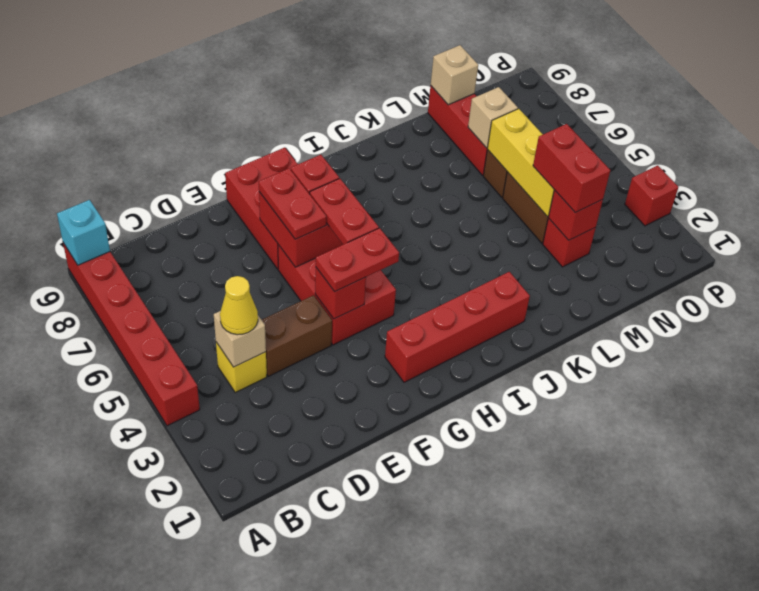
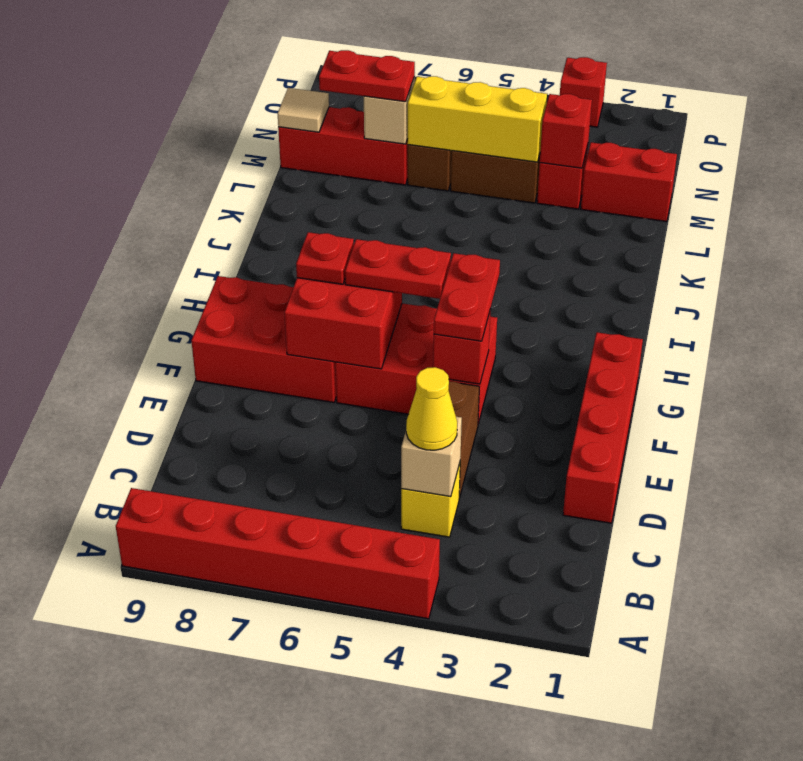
cyan 1x1 brick [57,200,110,265] -> none
red 1x2 plate [259,168,326,239] -> red 1x2 plate moved to [319,50,415,102]
red 1x4 brick [385,272,530,382] -> red 1x4 brick moved to [563,332,643,523]
red 1x2 brick [533,124,610,213] -> red 1x2 brick moved to [581,142,677,222]
tan 1x1 brick [431,45,478,105] -> tan 1x1 tile [278,88,329,132]

